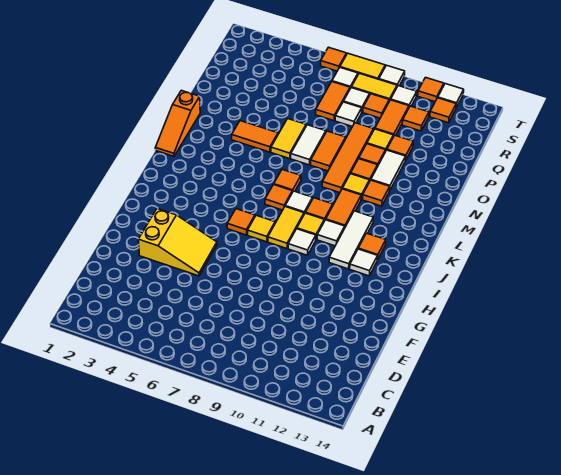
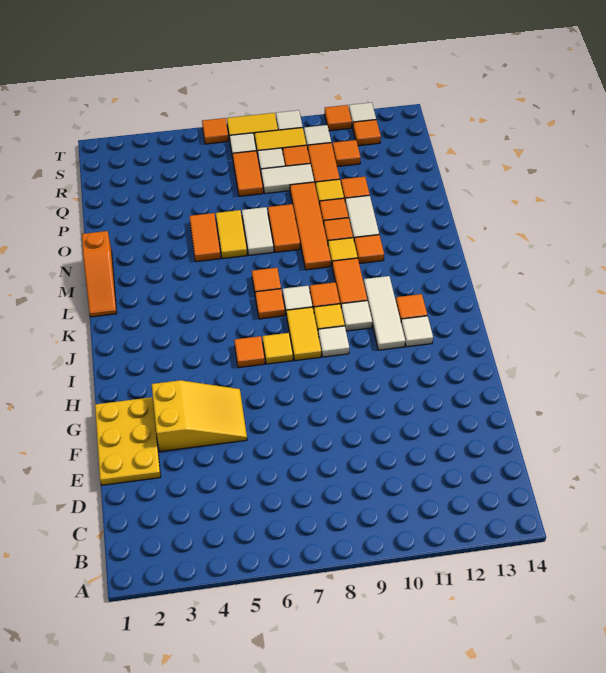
none -> yellow 2x3 plate [95,397,161,485]
orange 1x2 tile [232,121,278,152] -> orange 1x2 tile turned to [189,213,221,262]
white 1x1 tile [335,102,362,127] -> white 1x2 tile [261,164,314,194]

